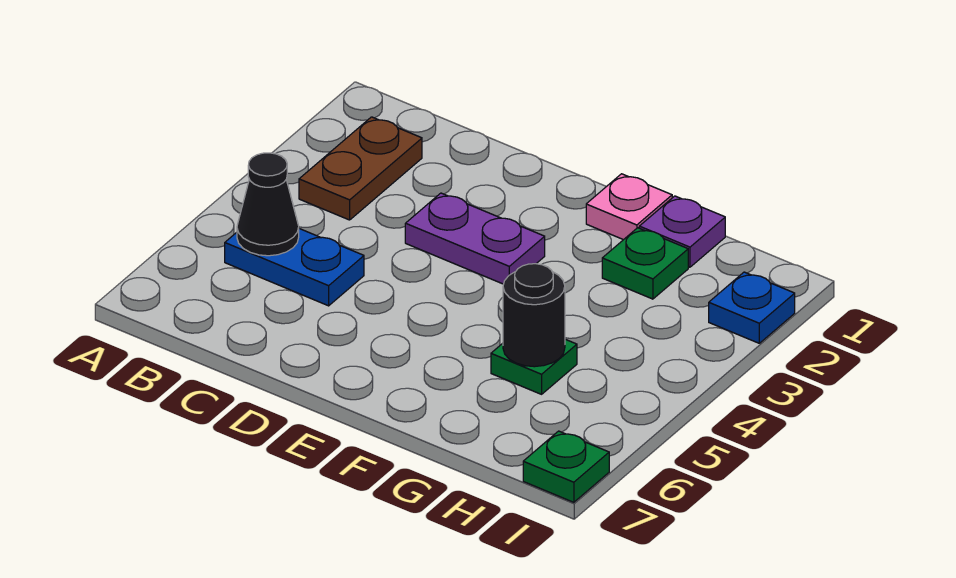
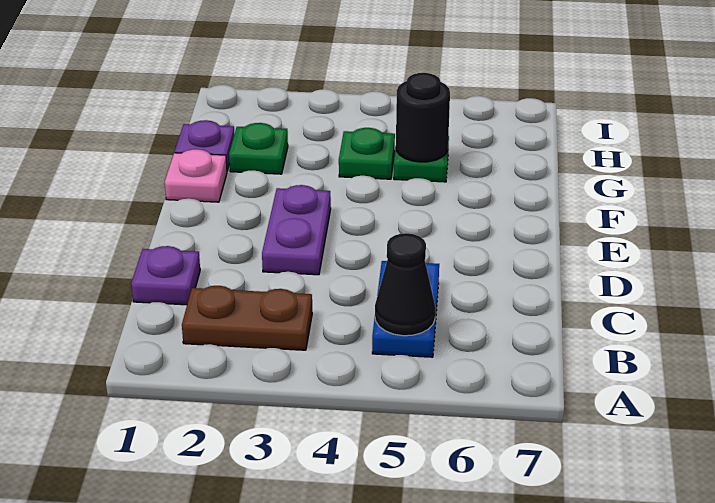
none -> purple 1x1 plate [131,246,200,305]
blue 1x1 plate [709,272,795,343] -> none
green 1x1 plate [523,431,609,502] -> green 1x1 plate moved to [339,128,395,179]

